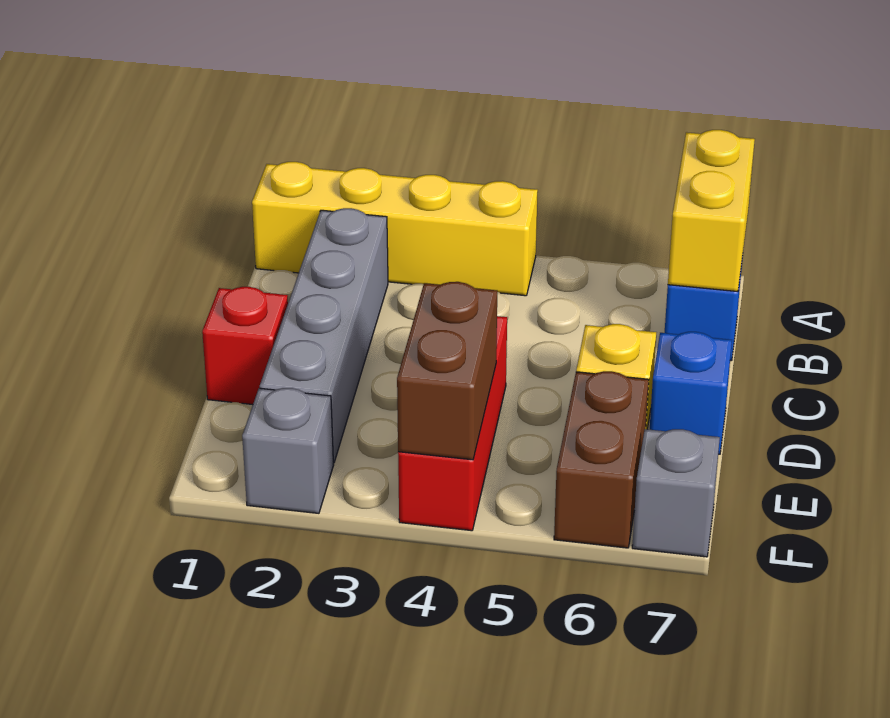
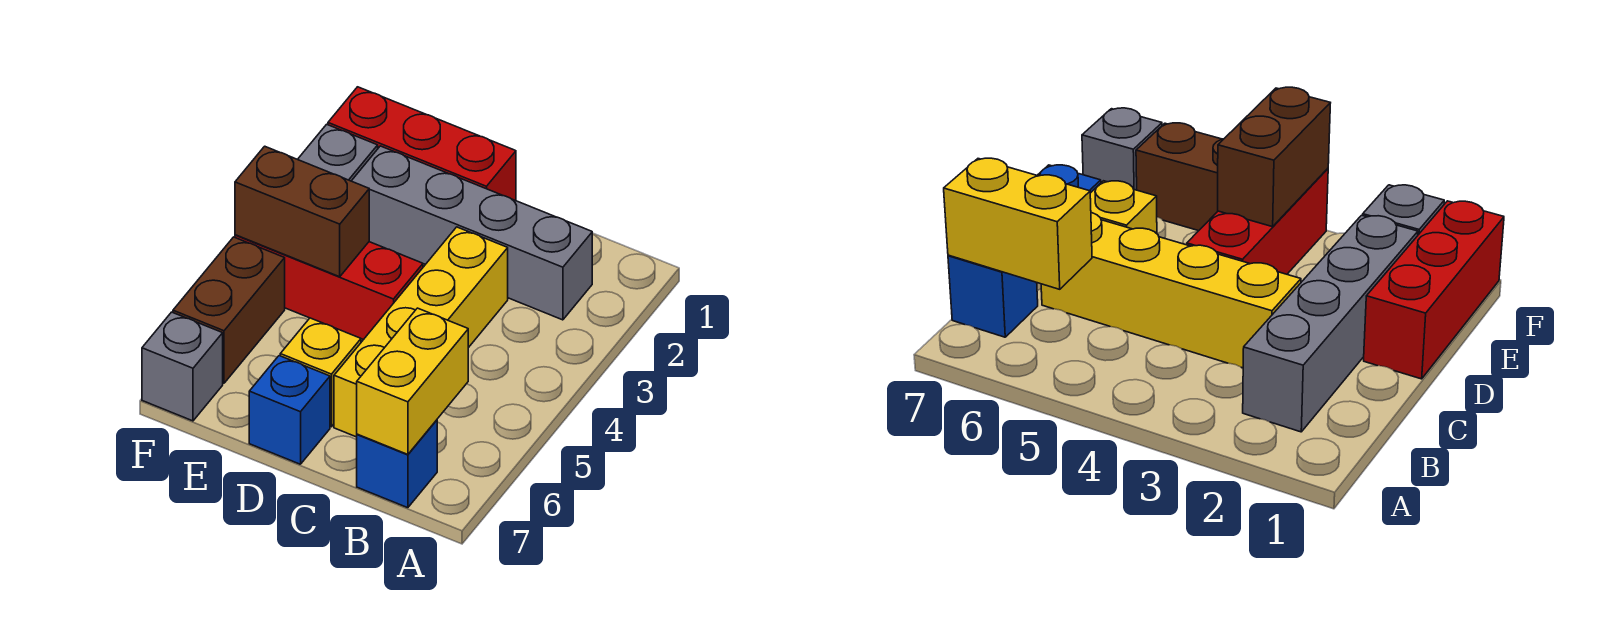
yellow 1x4 brick [252,162,538,296] -> yellow 1x4 brick moved to [334,227,508,437]
yellow 1x2 brick [668,130,755,292] -> yellow 1x2 brick turned to [357,308,468,454]
red 1x1 brick [202,287,288,405] -> red 1x3 brick [328,87,516,201]
brown 1x2 brick [554,371,649,548] -> brown 1x2 brick turned to [173,237,285,383]

